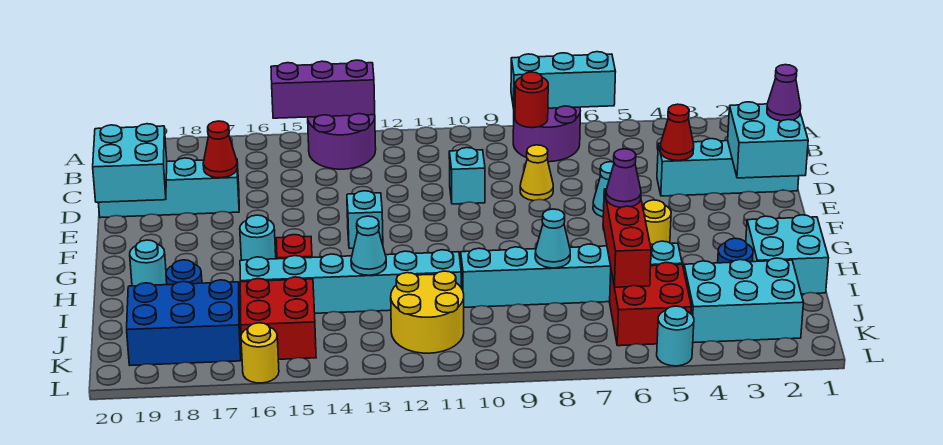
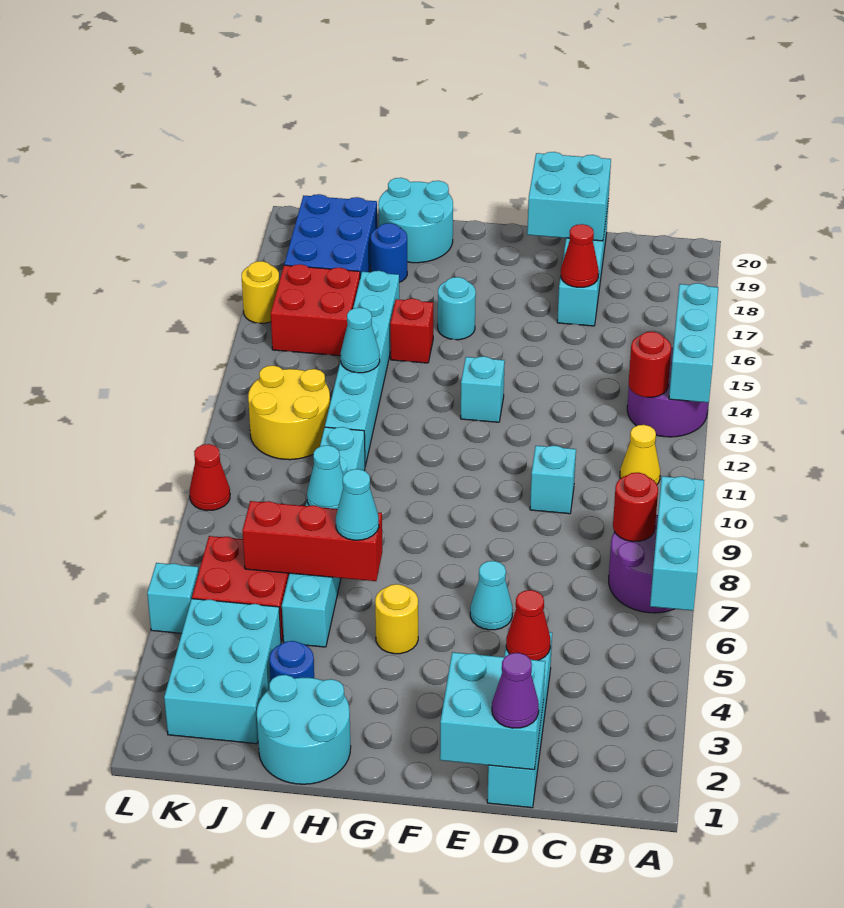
purple 1x3 brick [271,60,375,118] -> cyan 1x3 brick [669,283,718,403]
none -> red 1x1 round brick [629,332,671,397]
yellow 1x1 cone [520,145,553,201] -> yellow 1x1 cone moved to [620,425,660,484]
cyan 2x2 brick [746,215,829,294] -> cyan 2x2 round brick [257,675,351,784]
purple 1x1 cone [606,149,641,207] -> cyan 1x1 cone [336,469,379,540]
cyan 1x1 round brick [130,240,167,286] -> cyan 2x2 round brick [378,178,453,263]
cyan 1x1 round brick [657,306,694,366] -> cyan 1x1 brick [147,563,199,633]
none -> red 1x1 cone [190,444,230,511]

